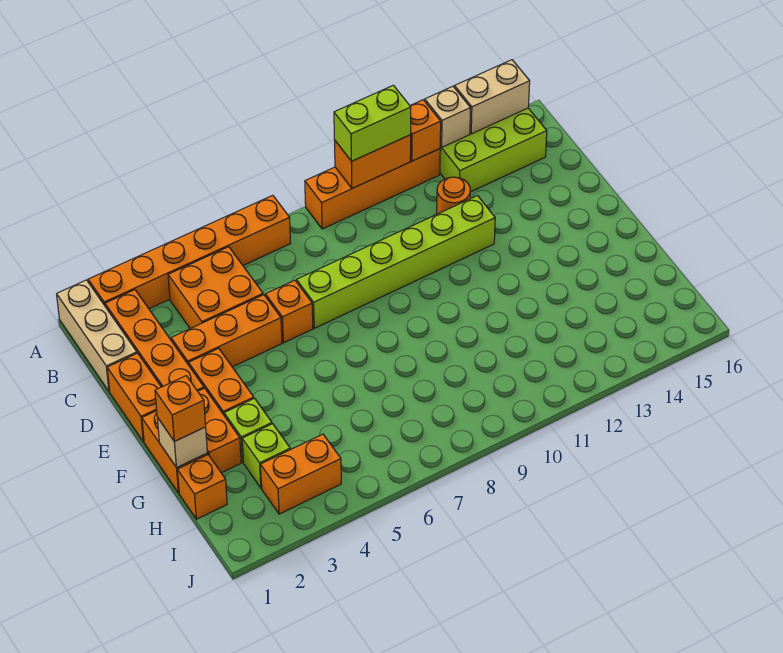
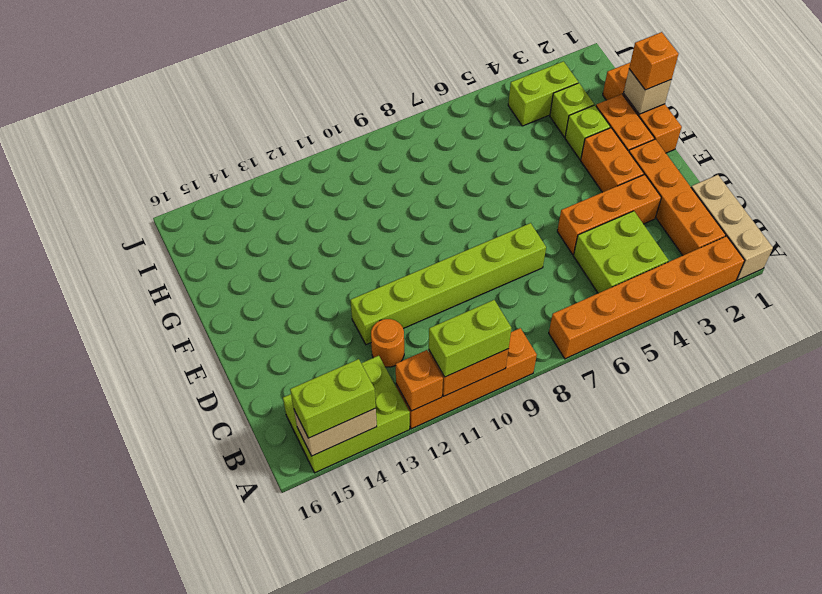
tan 1x1 brick [425,86,470,147] -> none
none -> lime 1x2 brick [290,359,376,438]
orange 2x2 brick [168,247,263,329] -> lime 2x2 brick [574,211,669,293]
orange 1x2 brick [107,353,161,442] -> none
orange 1x1 brick [266,280,313,343] -> none
orange 1x2 brick [261,434,341,514] -> lime 1x2 brick [508,61,578,126]

